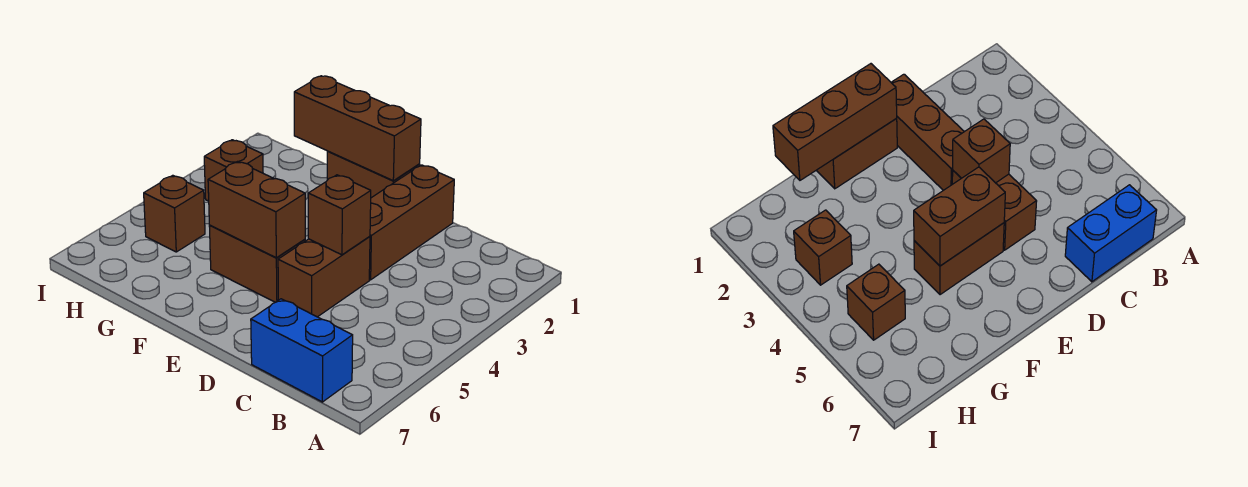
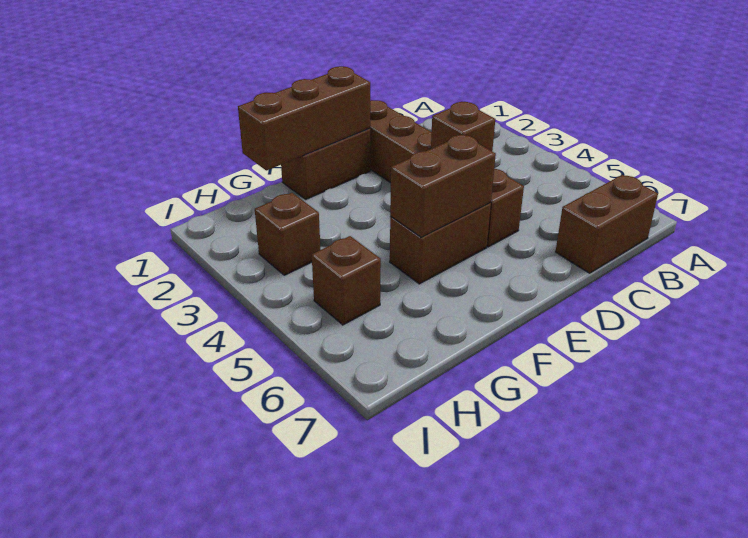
blue 1x2 brick [251,299,353,402] -> brown 1x2 brick [556,175,658,273]

